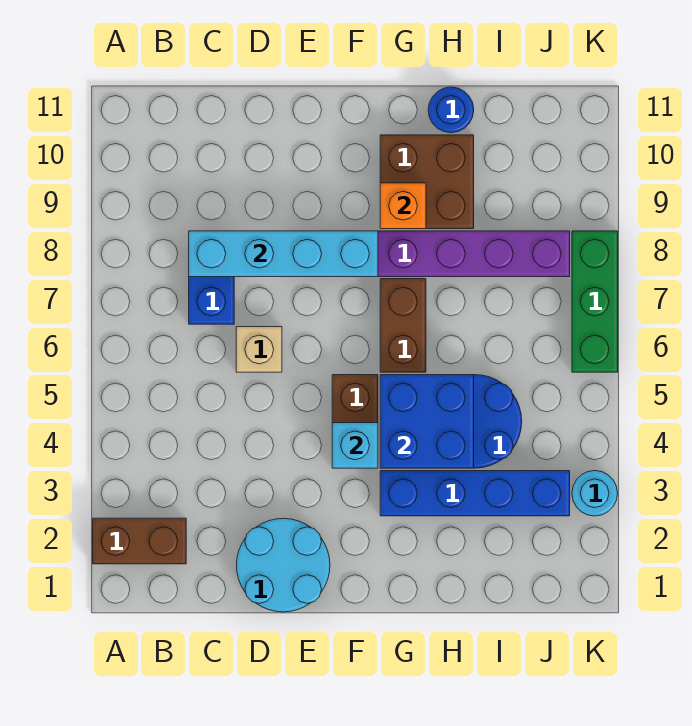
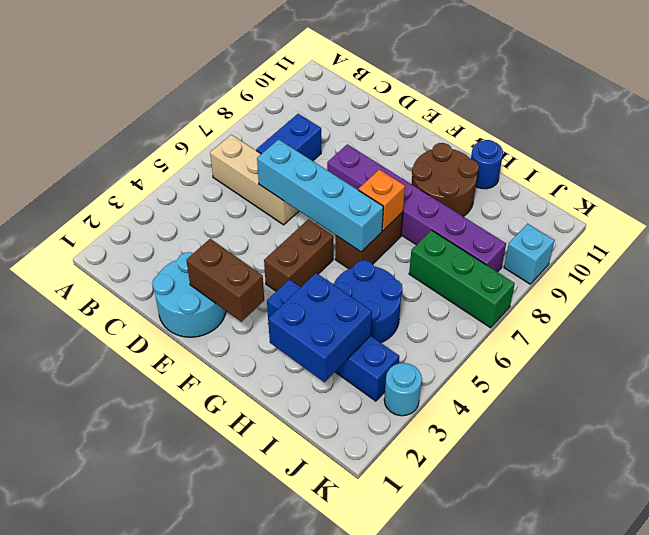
brown 1x2 brick [93,518,186,564] -> brown 1x2 brick moved to [186,239,264,322]
cyan 1x4 brick [189,231,378,277] -> cyan 1x4 brick moved to [257,139,383,252]
tan 1x1 brick [236,327,282,372] -> tan 1x3 brick [210,135,299,225]
cyan 1x1 brick [332,423,378,468] -> cyan 1x1 brick moved to [504,224,555,284]
blue 2x2 brick [380,375,474,468] -> blue 2x2 brick moved to [268,273,372,382]
brown 2x2 brick [380,135,474,229] -> brown 2x2 round brick [411,143,479,217]
orange 1x1 brick [380,183,426,229] -> orange 1x1 brick moved to [358,169,405,231]
green 1x3 brick [572,231,618,372] -> green 1x3 brick turned to [409,230,515,328]

